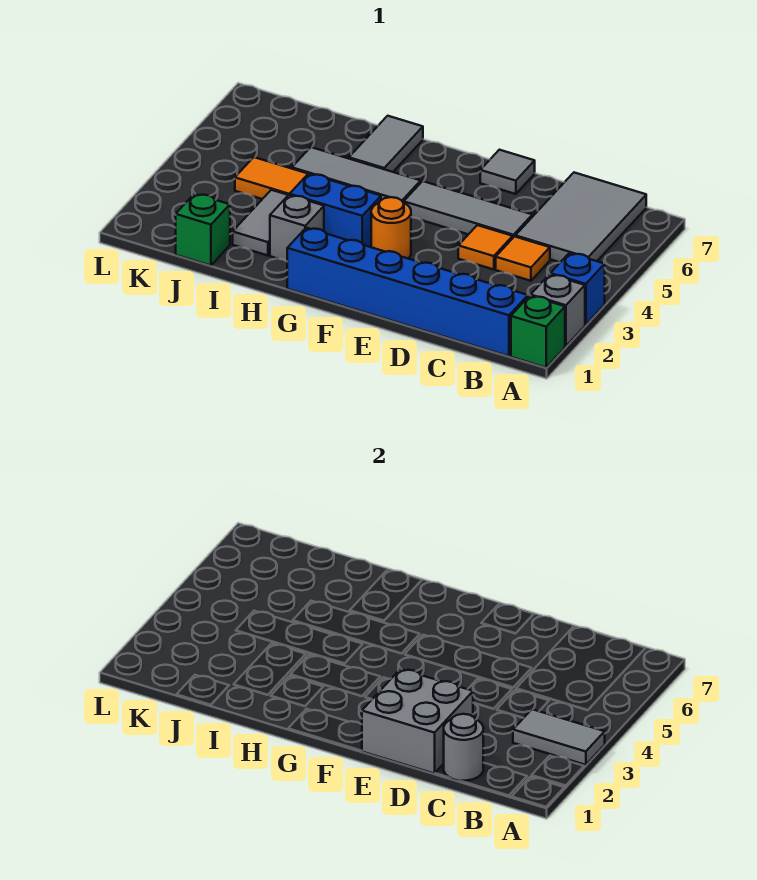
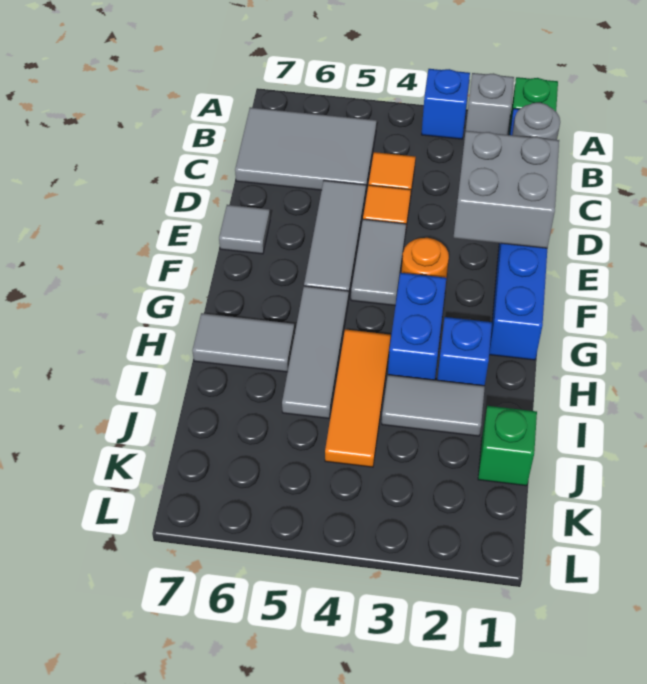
grey 1x2 tile [513,709,605,765] -> grey 1x2 tile moved to [351,219,406,306]
grey 1x1 brick [270,195,324,261] -> blue 1x1 brick [437,317,492,386]

